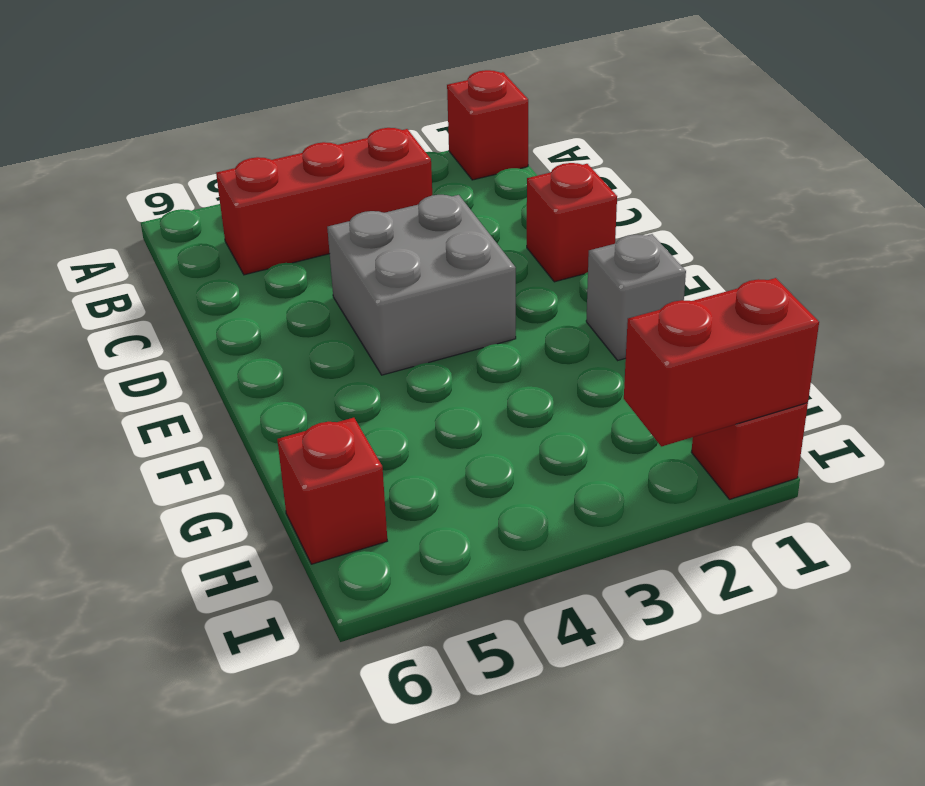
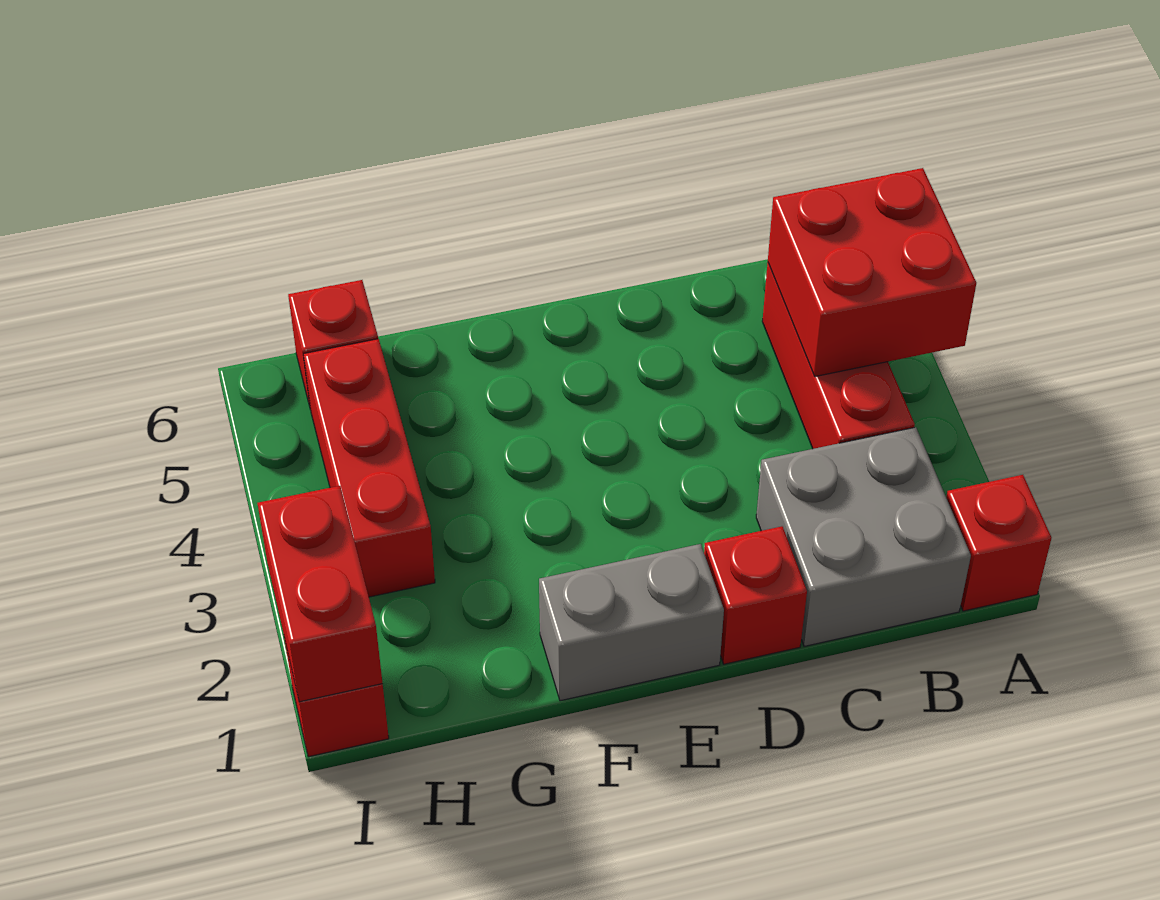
none -> red 2x2 brick [768,168,976,377]
grey 2x2 brick [327,195,516,375] -> grey 2x2 brick moved to [756,427,971,646]
grey 1x1 brick [586,234,686,360] -> grey 1x2 brick [539,544,724,701]
none -> red 1x3 brick [303,339,435,597]

